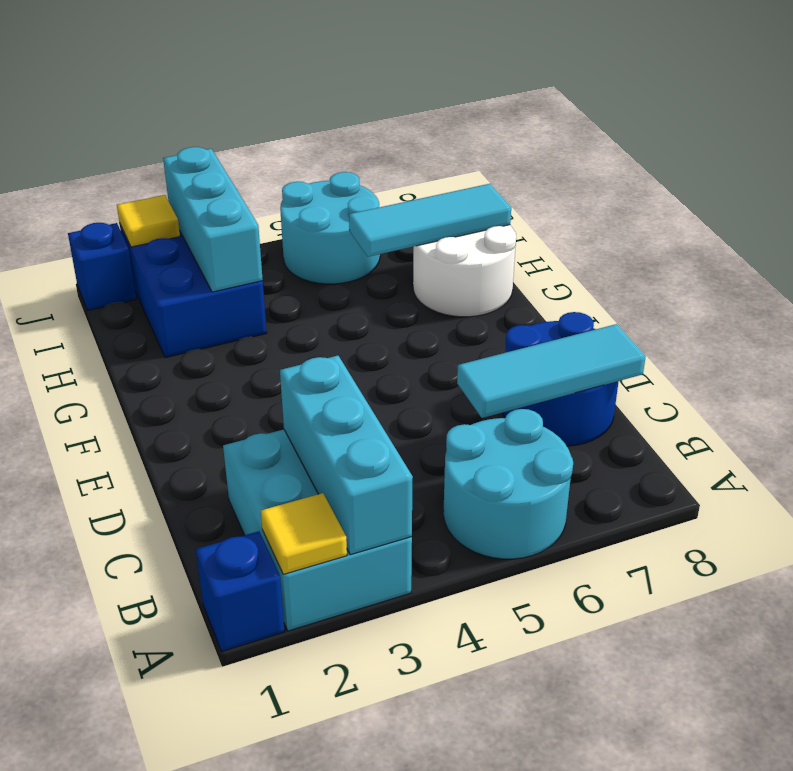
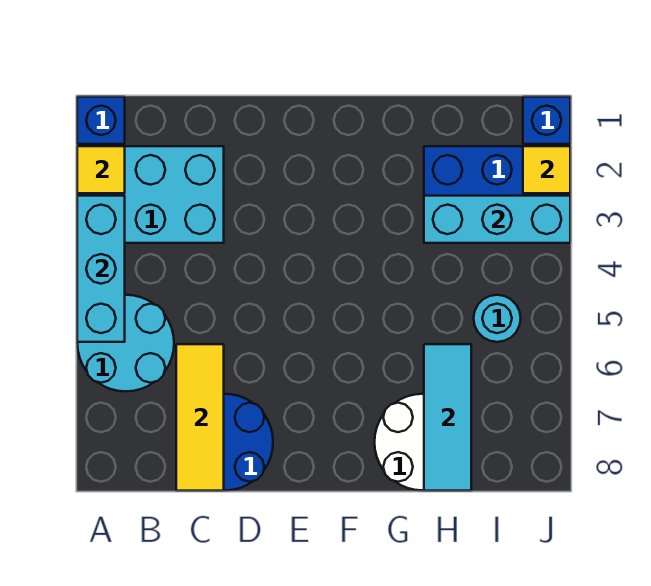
cyan 1x3 brick [280,356,413,555] -> cyan 1x3 brick turned to [77,196,125,342]
cyan 1x3 tile [457,324,646,418] -> yellow 1x3 tile [176,344,224,491]
cyan 2x2 round brick [280,172,380,284] -> cyan 1x1 round brick [474,295,521,342]

